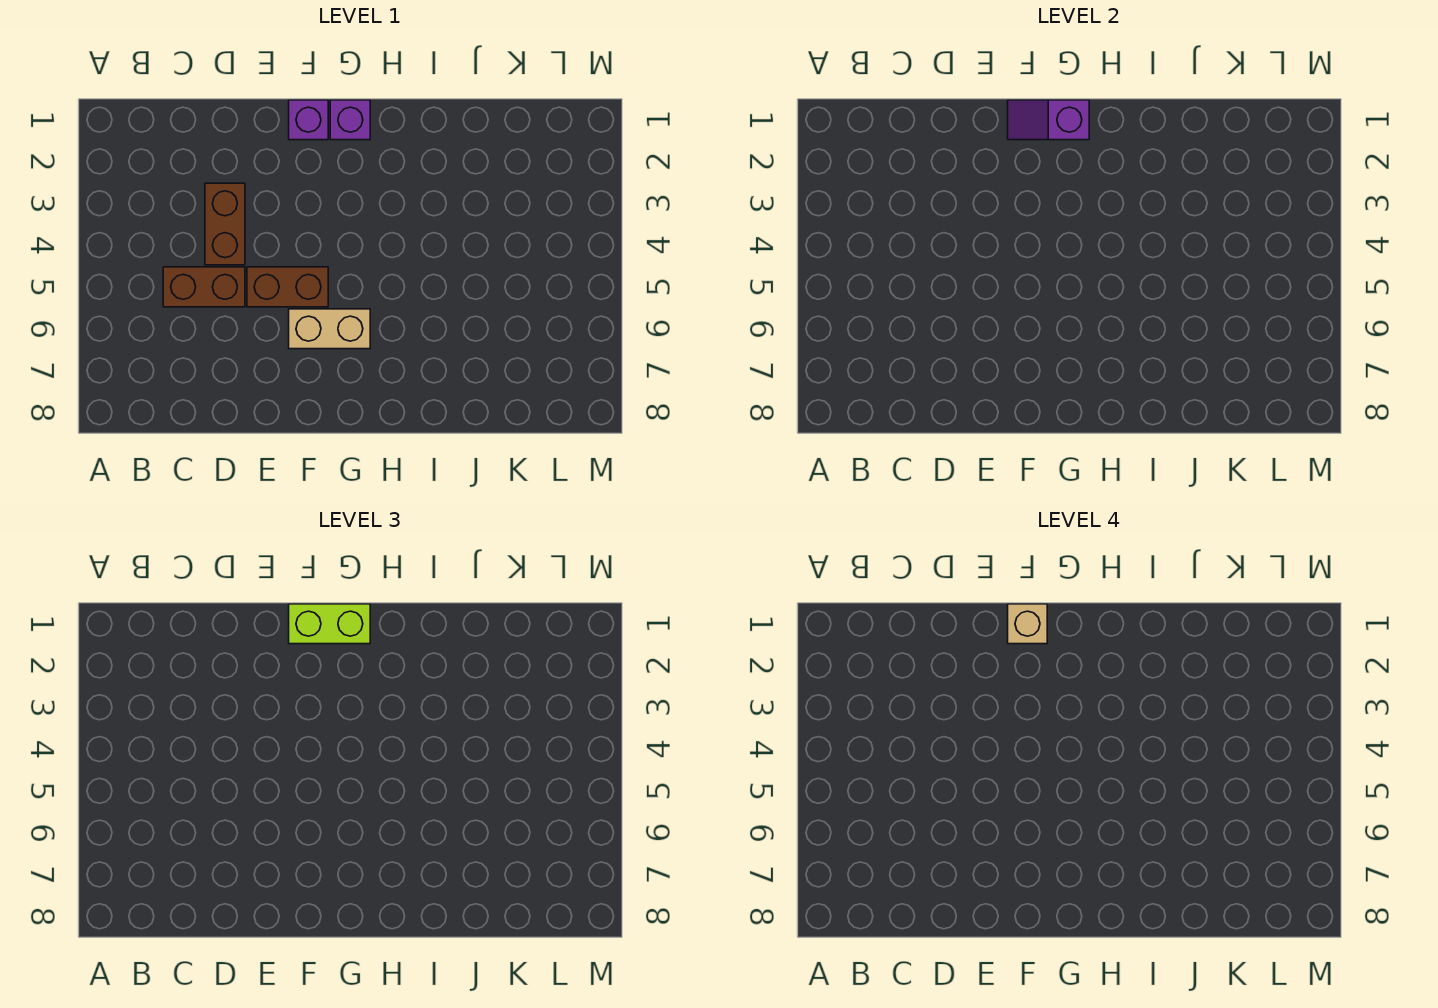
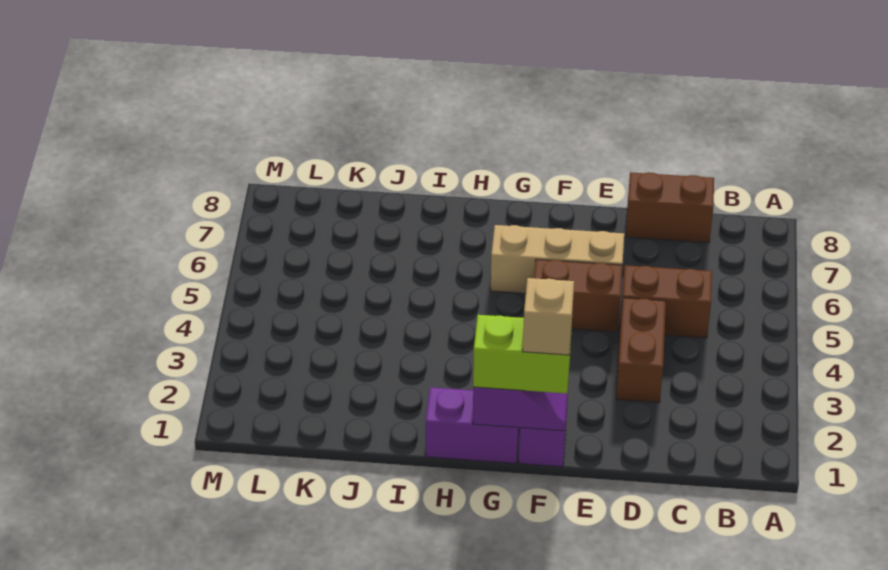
none -> brown 1x2 brick [626,172,714,243]
tan 1x2 brick [289,309,370,349] -> tan 1x3 brick [491,225,624,293]
purple 1x1 brick [330,100,370,140] -> purple 1x2 brick [426,387,520,463]

